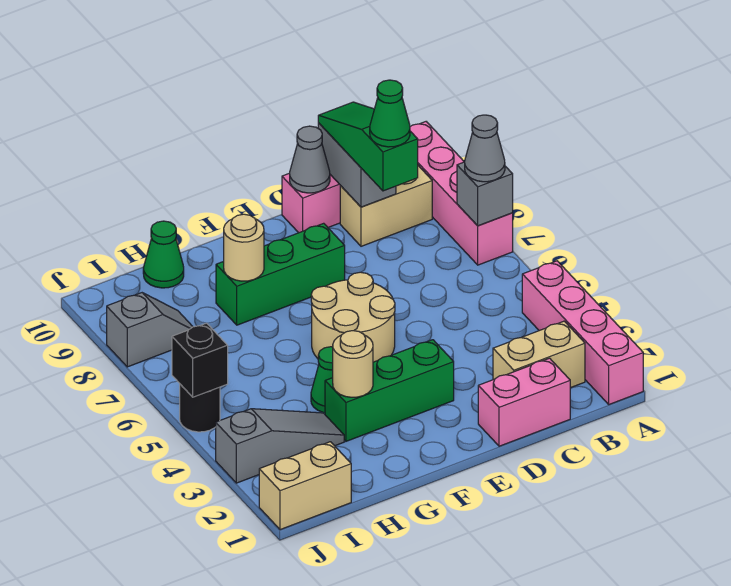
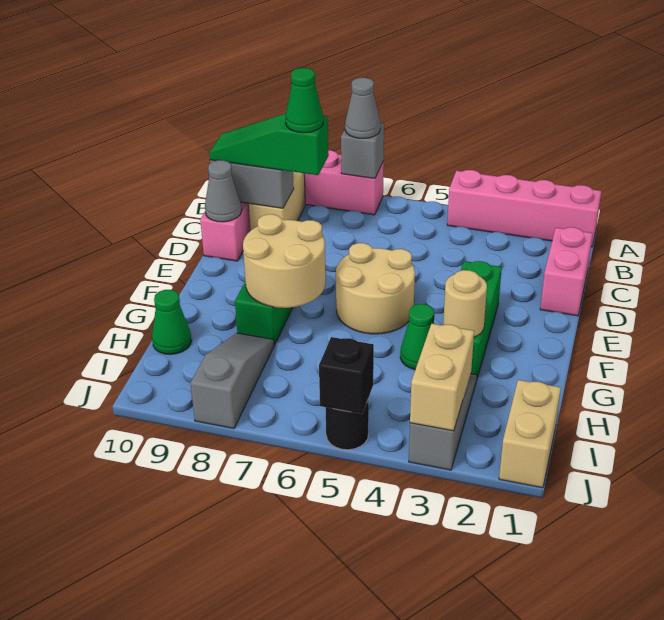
tan 1x2 brick [493,321,585,388] -> tan 1x2 brick moved to [410,324,474,431]
tan 1x1 round brick [224,214,264,281] -> tan 2x2 round brick [243,214,326,308]
grey 1x2 slope [107,293,193,367] -> grey 1x3 slope [190,333,274,429]

